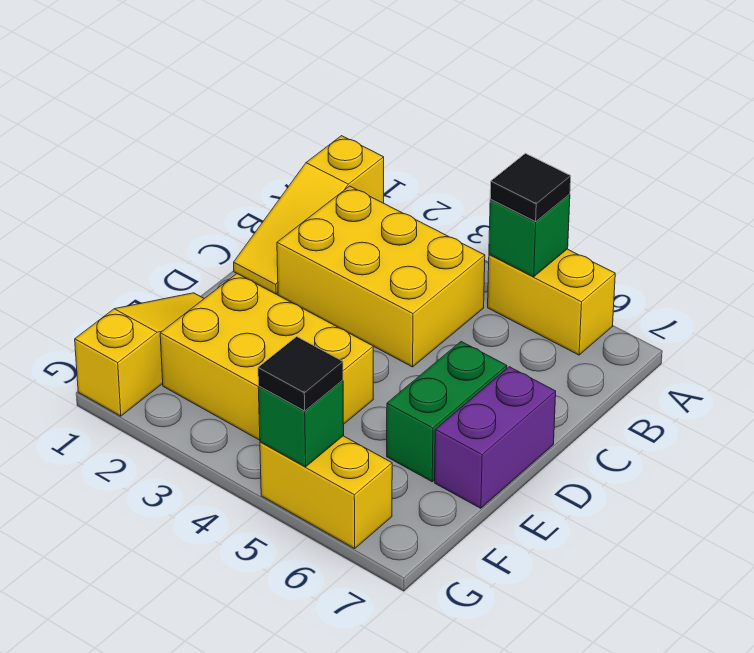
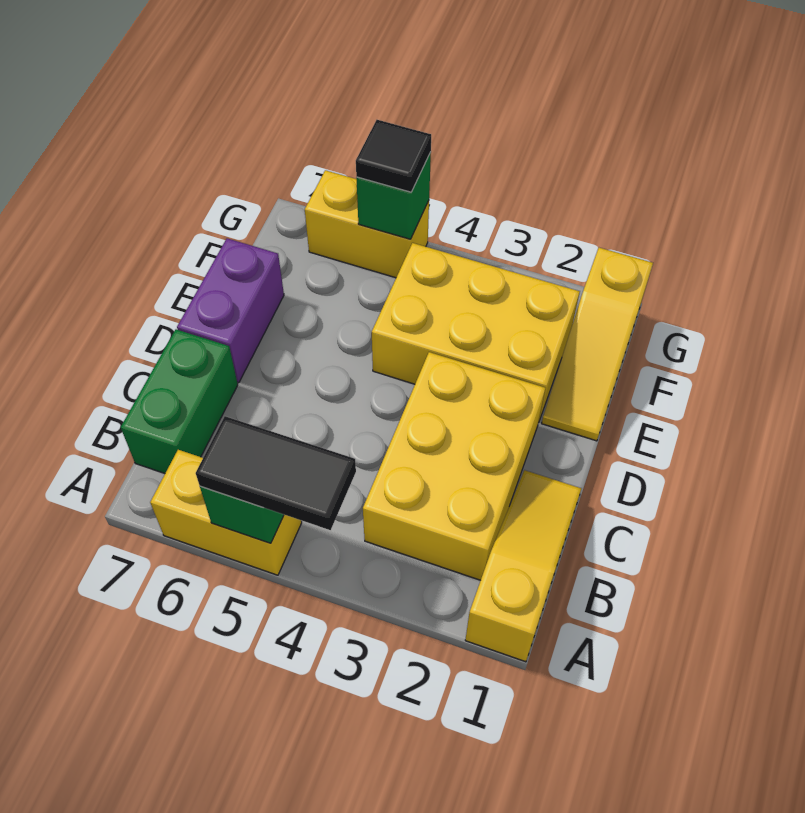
black 1x1 tile [490,153,571,222] -> black 1x2 tile [196,416,356,530]
yellow 2x3 brick [277,186,485,367] -> yellow 2x3 brick turned to [363,352,545,580]
green 1x2 brick [387,342,507,482] -> green 1x2 brick moved to [121,329,238,473]

